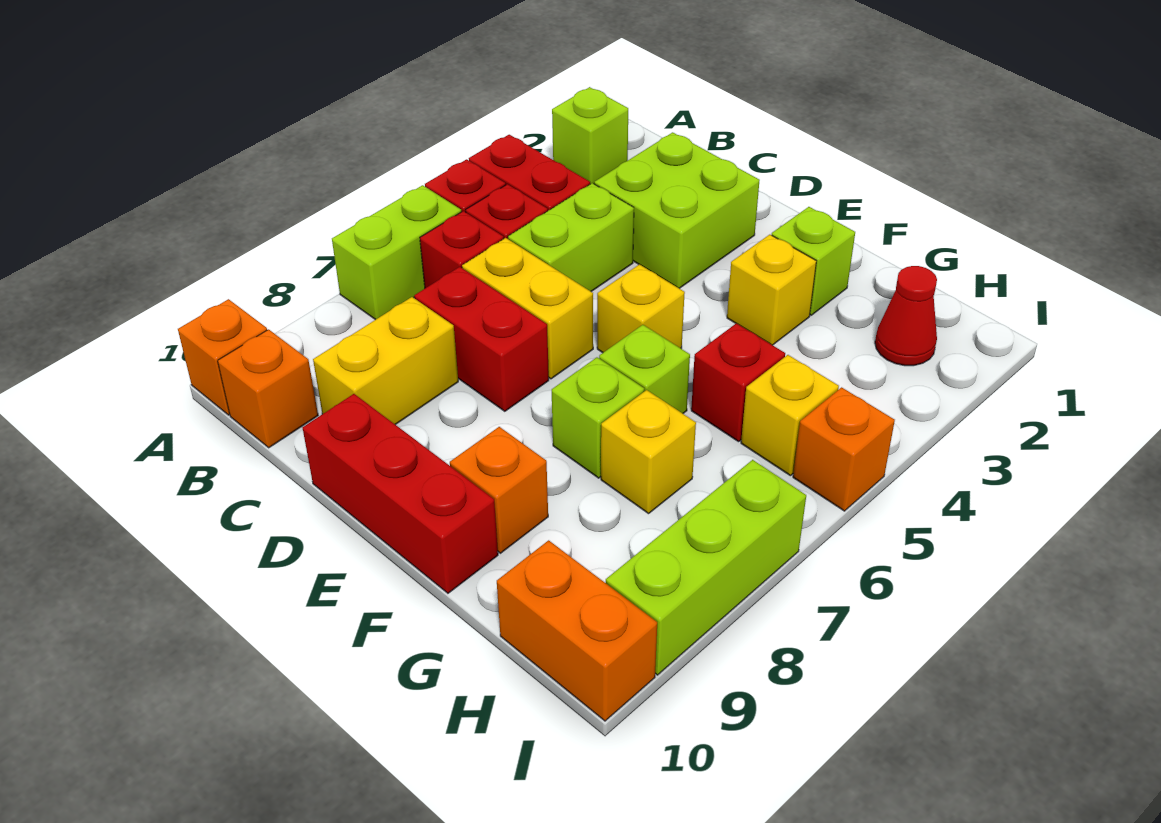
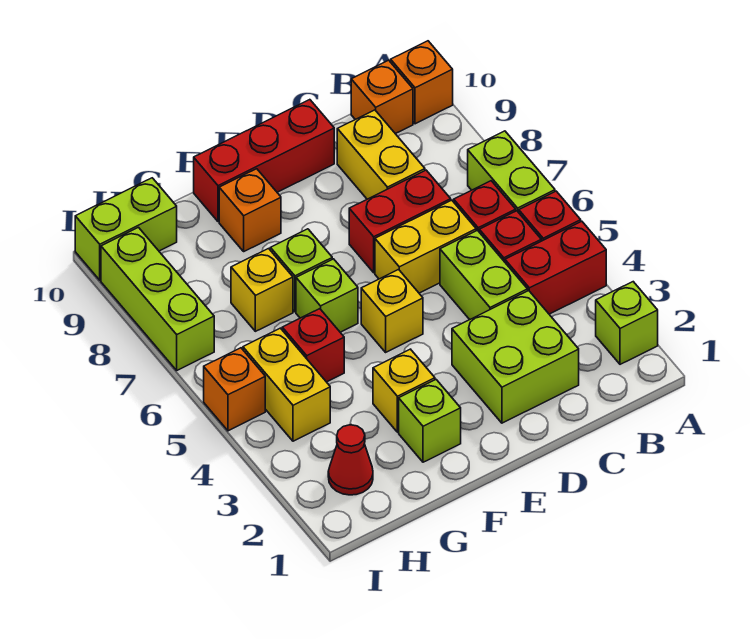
yellow 1x1 brick [741,355,839,476] -> yellow 1x2 brick [243,328,330,441]
orange 1x2 brick [497,540,657,721] -> lime 1x2 brick [75,178,177,280]

